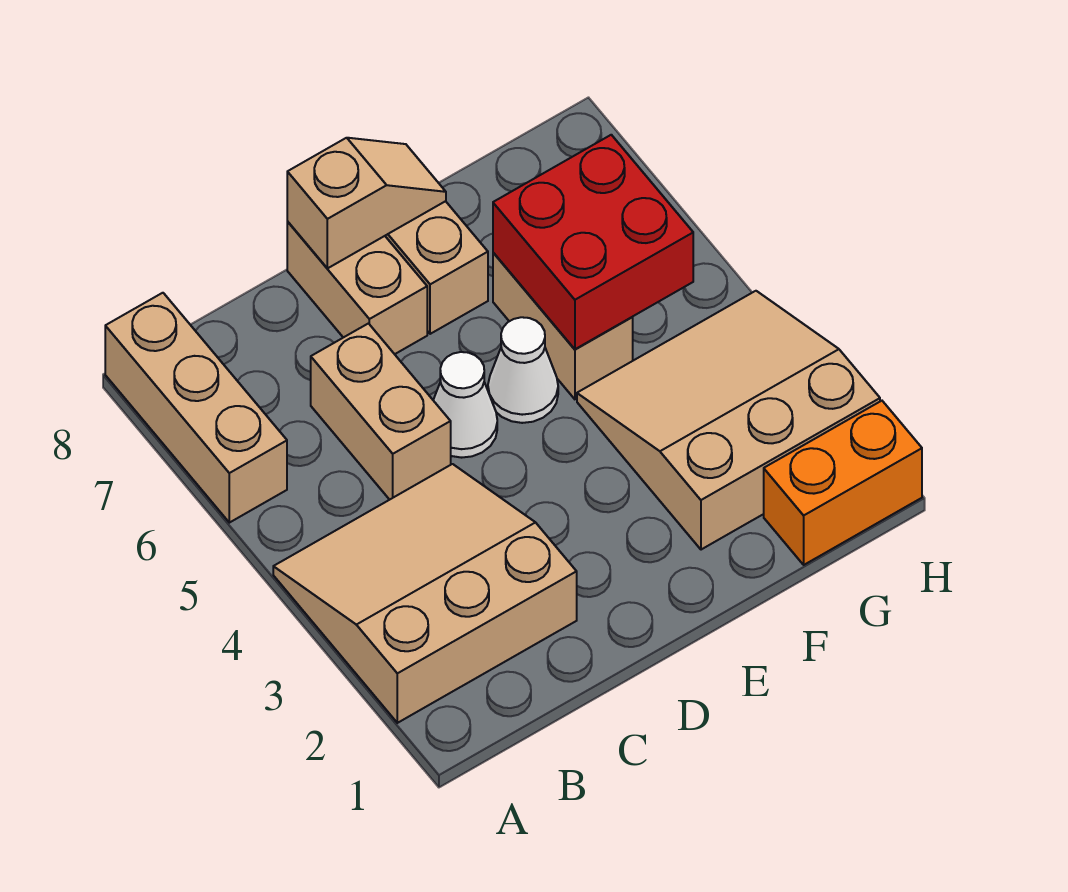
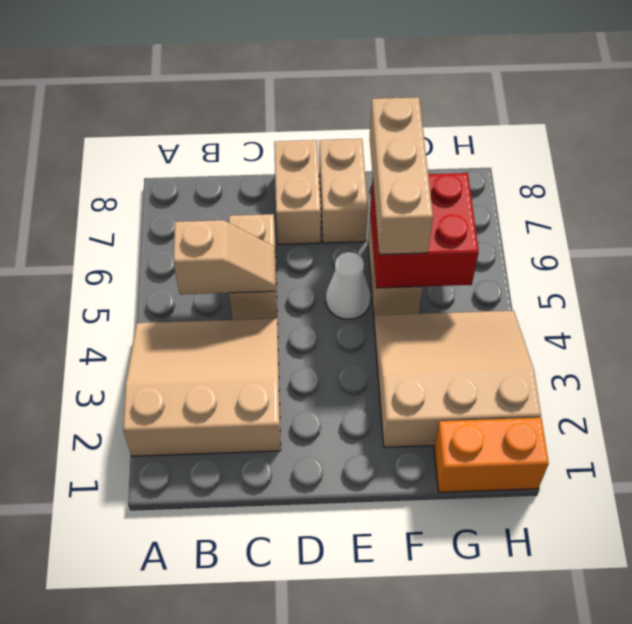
tan 1x3 brick [105,293,287,523] -> tan 1x3 brick moved to [370,97,433,255]
white 1x1 cone [433,352,497,458] -> none
tan 1x2 slope [287,138,446,268] -> tan 1x2 slope moved to [174,220,276,294]

